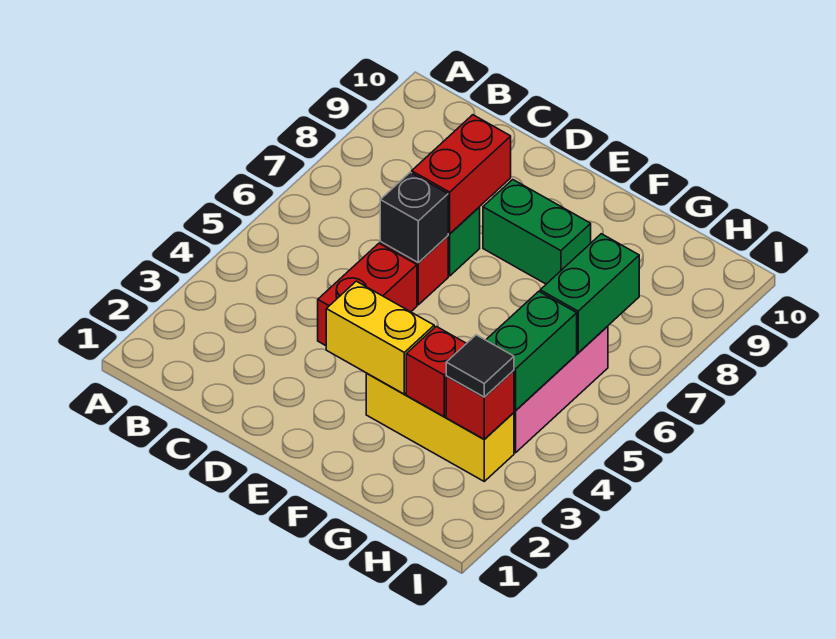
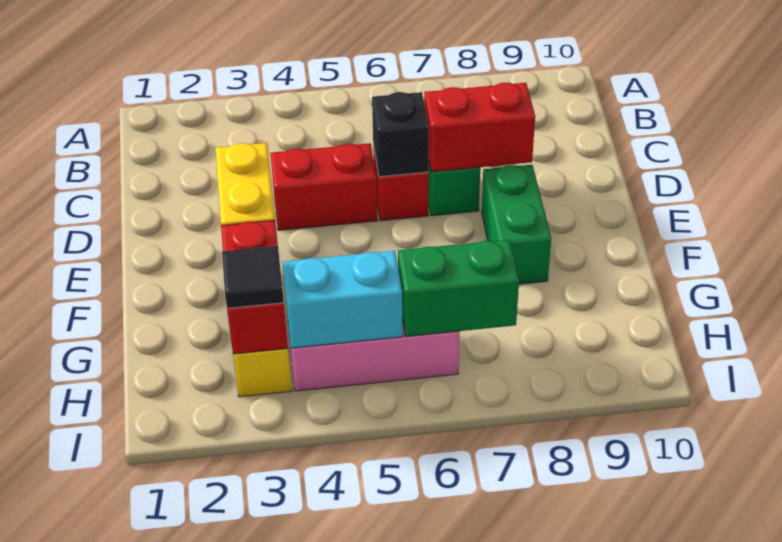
green 1x2 brick [486,291,577,410] -> cyan 1x2 brick [282,251,403,348]

